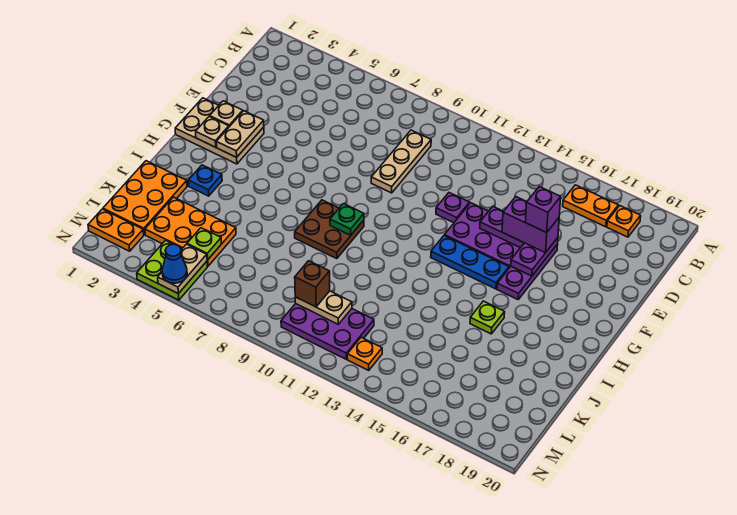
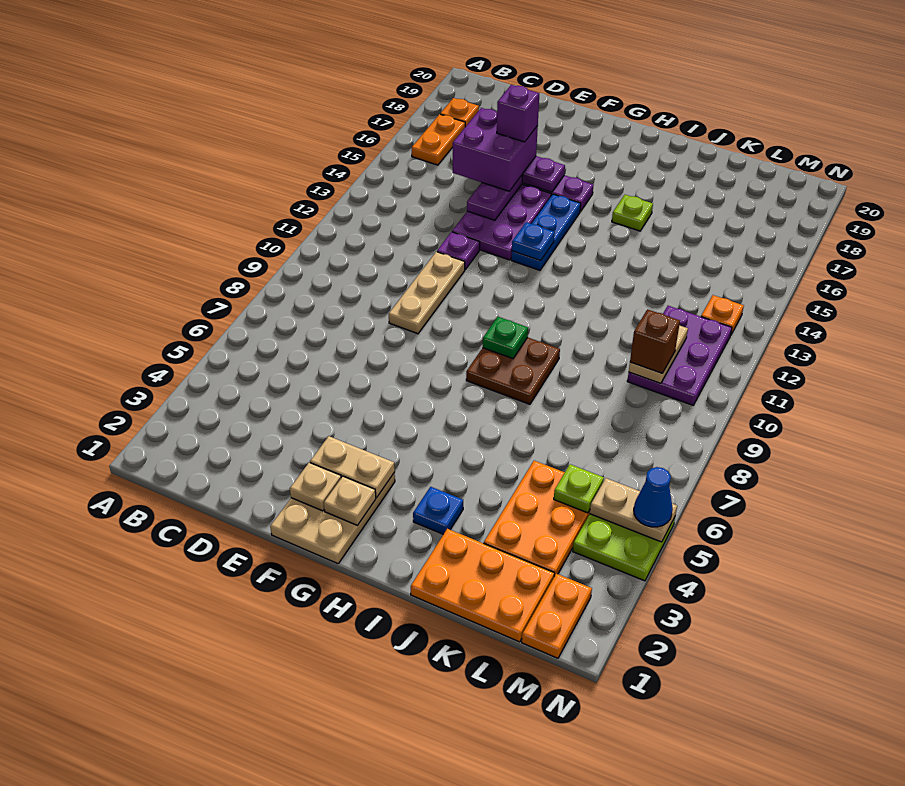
tan 1x3 plate [371,130,431,193] -> tan 1x3 plate turned to [389,252,465,334]
purple 1x2 brick [502,197,559,253] -> purple 2x2 brick [453,108,538,191]
none -> blue 1x1 plate [512,222,555,261]

